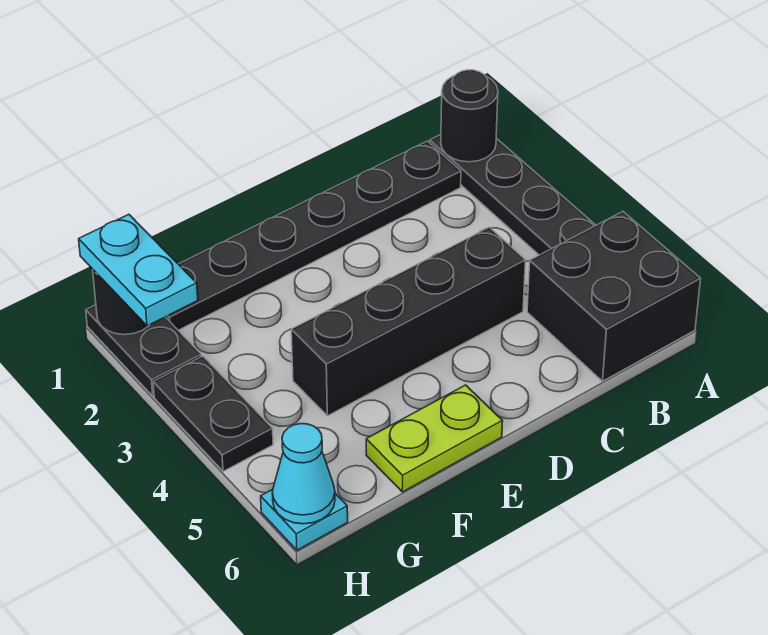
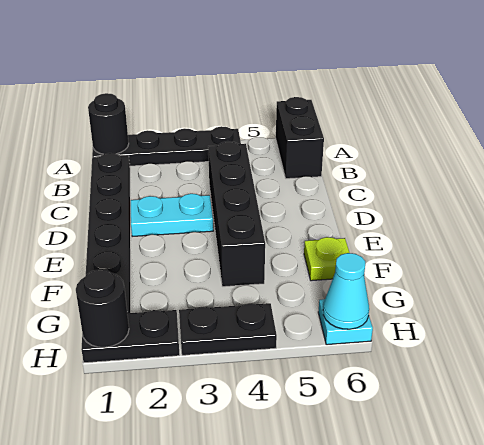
black 2x2 brick [527,212,700,381] -> black 1x2 brick [276,97,324,179]
lime 1x2 plate [366,385,503,492] -> lime 1x1 plate [304,237,350,281]
cyan 1x2 plate [79,214,198,326] -> cyan 1x2 plate moved to [131,194,213,237]

